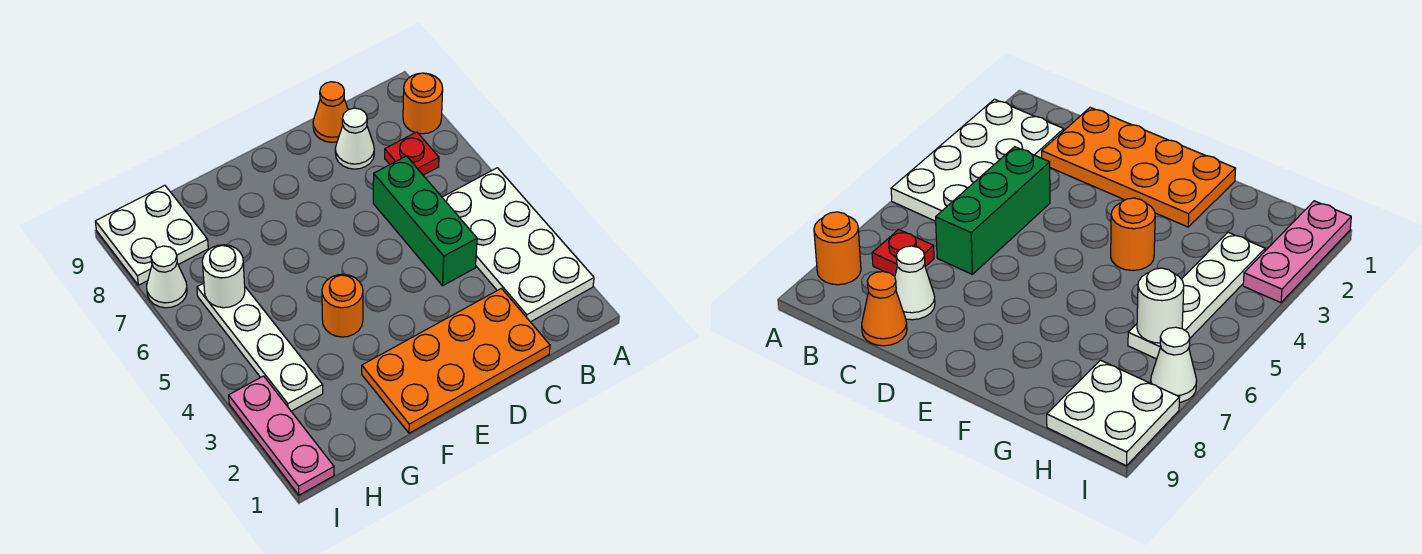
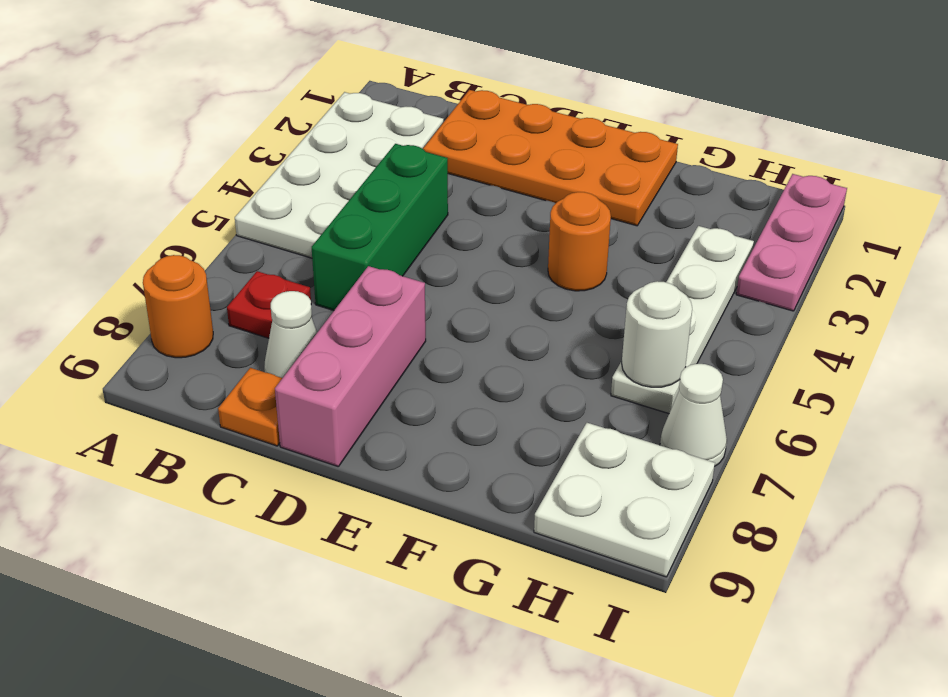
orange 1x1 cone [313,82,348,142] -> orange 1x1 plate [218,368,282,446]
none -> pink 1x3 brick [275,266,426,467]

